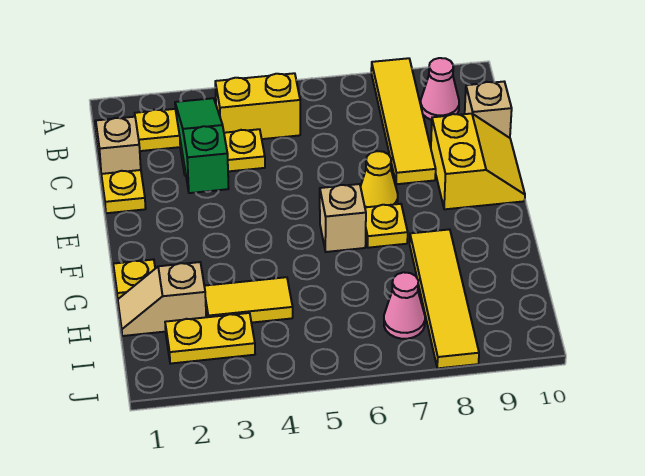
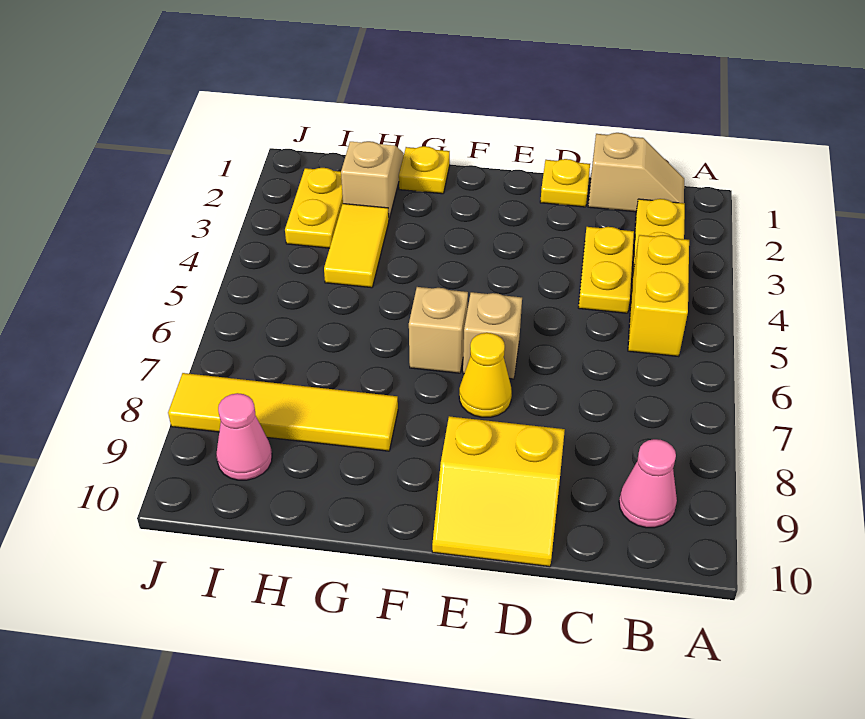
yellow 1x4 tile [371,58,436,184] -> none
green 1x3 slope [175,98,229,193] -> none
tan 1x1 brick [465,82,512,138] -> tan 1x1 brick moved to [463,292,522,379]
yellow 1x1 plate [365,204,408,248] -> none
pink 1x1 cone [384,272,425,339] -> pink 1x1 cone moved to [216,393,272,480]

